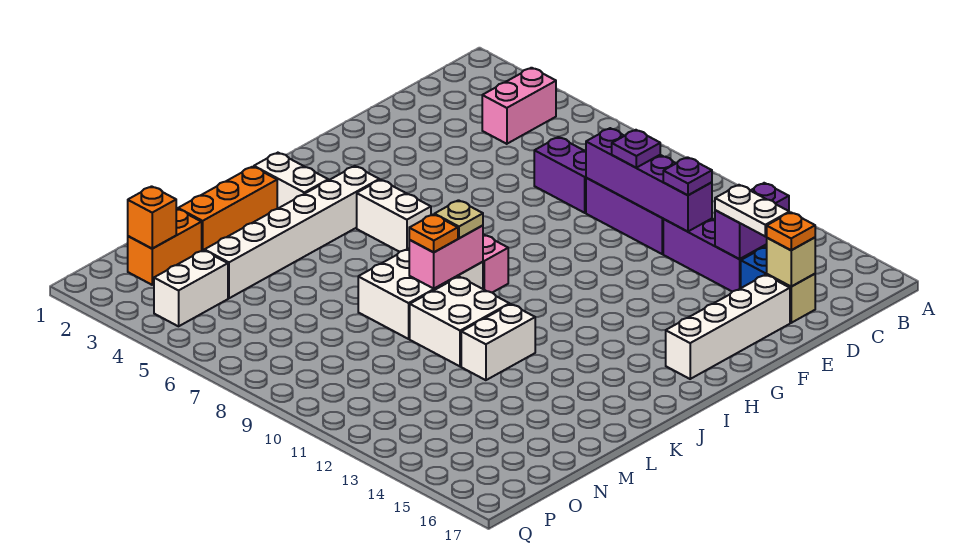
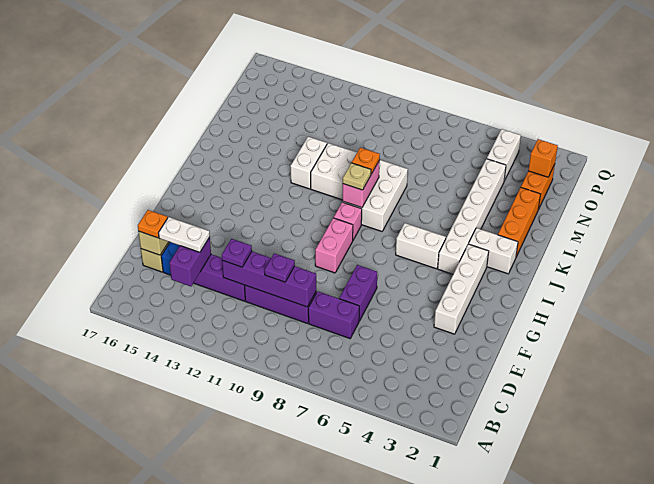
pink 1x2 brick [482,68,556,144] -> pink 1x2 brick moved to [315,218,353,273]
none -> purple 1x2 brick [339,265,377,321]
white 1x4 brick [666,275,790,379] -> white 1x4 brick moved to [434,244,489,334]

